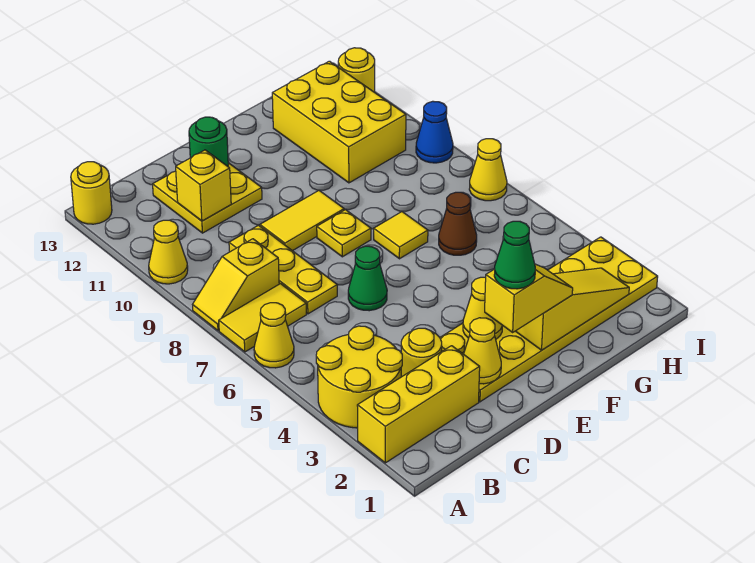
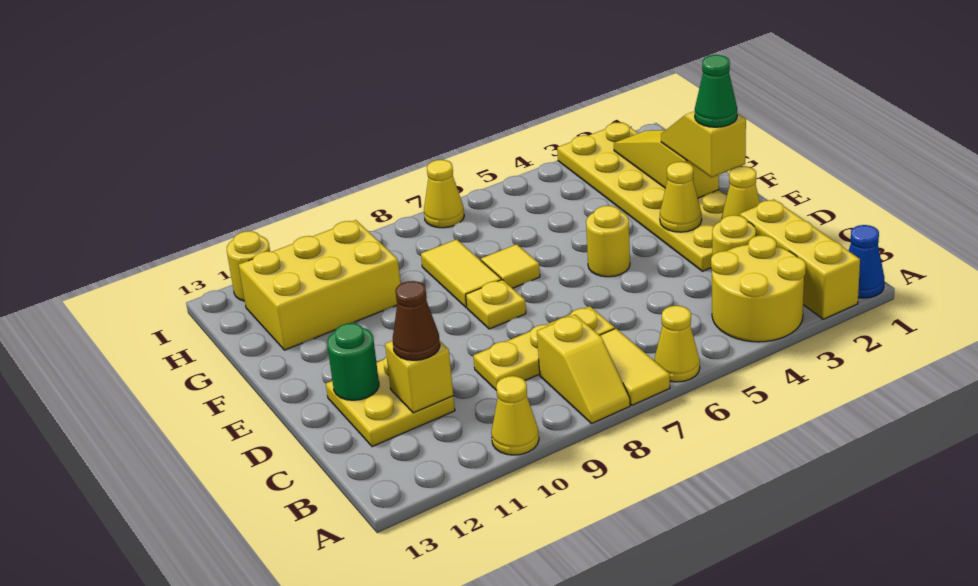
yellow 1x1 round brick [71,162,112,224] -> yellow 1x1 round brick moved to [586,206,630,277]
green 1x1 cone [348,246,387,311] -> none
yellow 1x2 tile [260,190,344,251] -> yellow 1x2 tile moved to [421,239,501,307]
brown 1x1 cone [439,192,477,255] -> brown 1x1 cone moved to [393,281,440,360]
blue 1x1 cone [416,101,453,163] -> blue 1x1 cone moved to [849,225,884,298]

